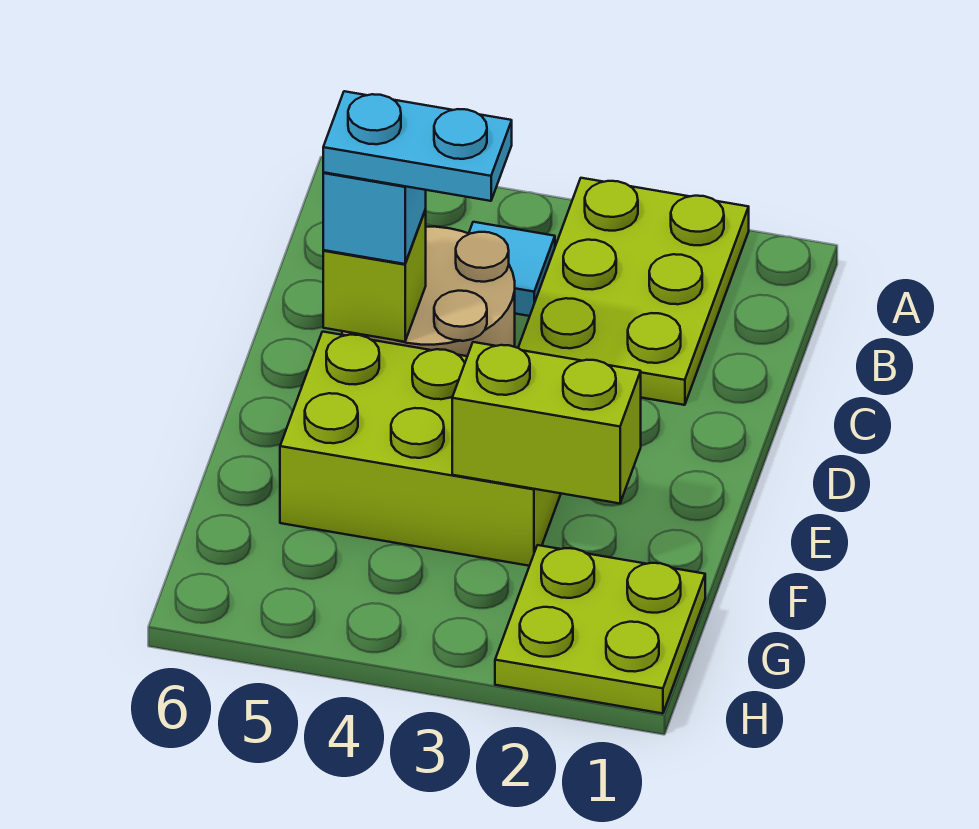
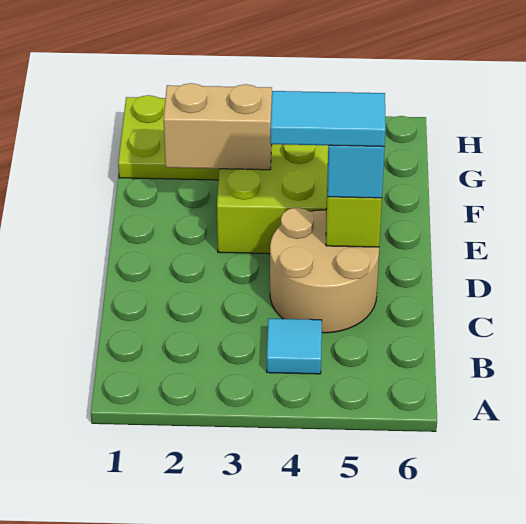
lime 2x3 plate [518,178,749,405] -> none
cyan 1x2 plate [323,91,512,201] -> cyan 1x2 tile [270,91,386,147]
lime 1x2 brick [452,342,641,503] -> tan 1x2 brick [163,83,272,170]

